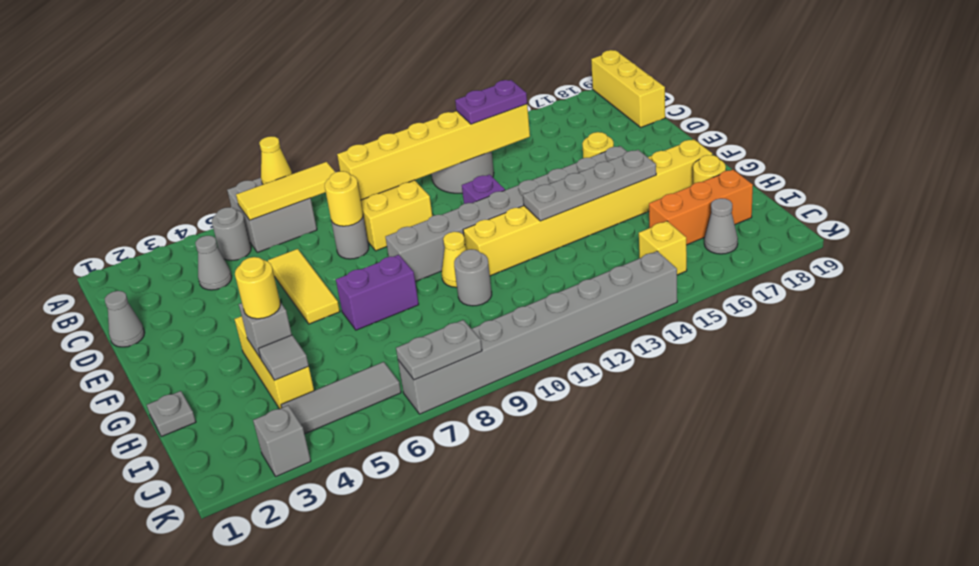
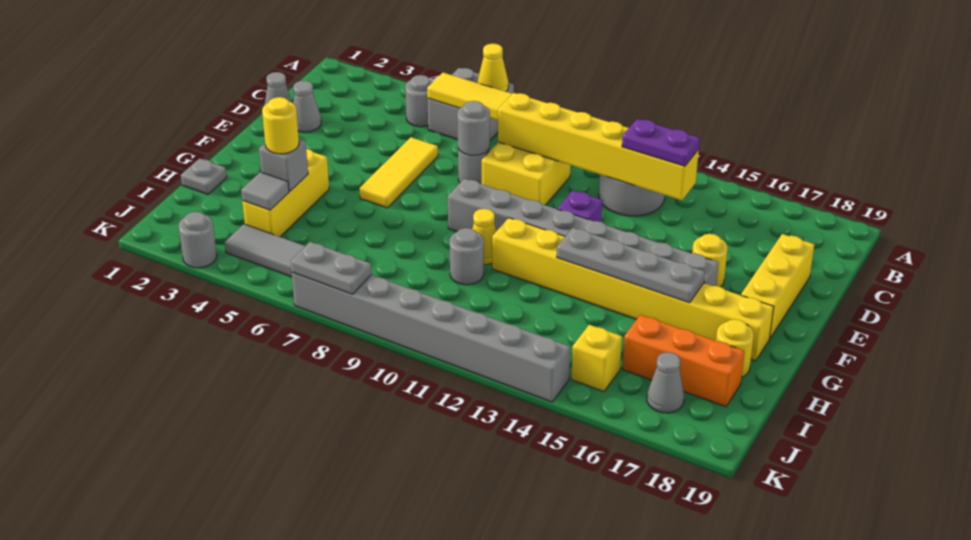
yellow 1x3 brick [591,50,665,127] -> yellow 1x3 brick moved to [741,234,814,339]
grey 1x1 cone [195,236,232,290] -> grey 1x1 cone moved to [293,81,321,132]
yellow 1x1 round brick [325,171,363,226] -> grey 1x1 round brick [457,101,490,155]
purple 1x2 brick [336,255,419,330] -> none
grey 1x1 brick [253,405,311,476] -> grey 1x1 round brick [178,212,217,268]

